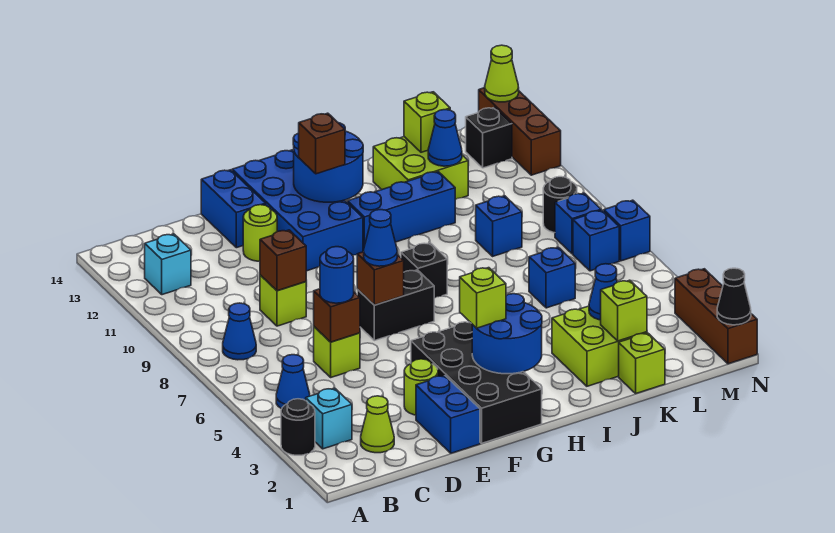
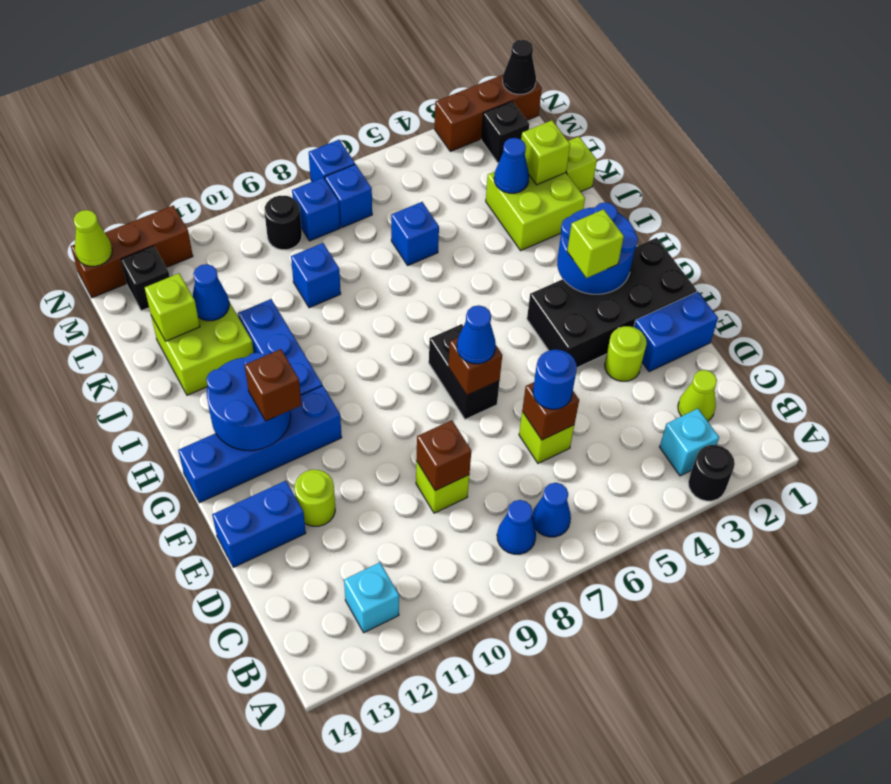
blue 1x1 cone [276,355,310,409] -> blue 1x1 cone moved to [532,483,571,537]
blue 2x4 brick [232,150,363,271] -> blue 1x4 brick [178,386,342,503]
black 1x1 brick [401,243,447,298] -> black 1x1 brick moved to [481,101,529,163]

